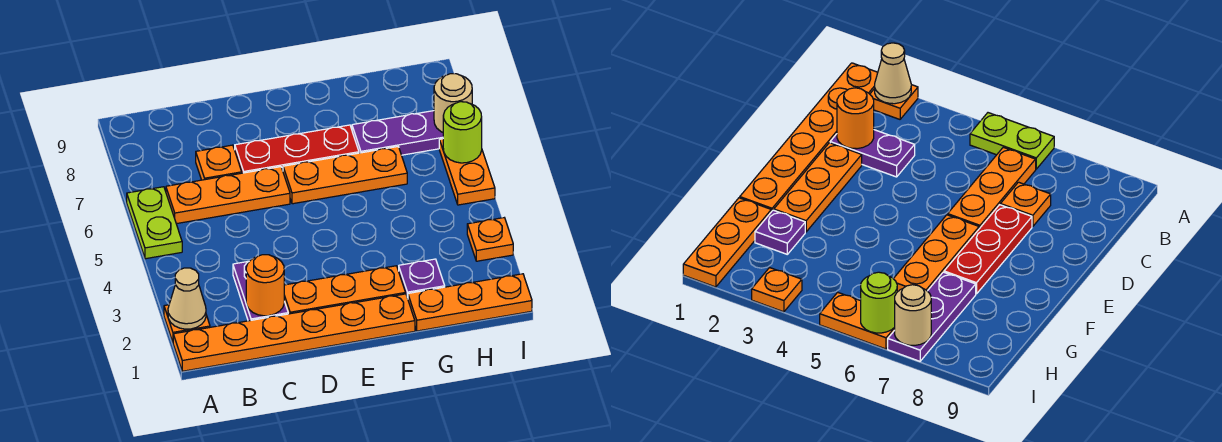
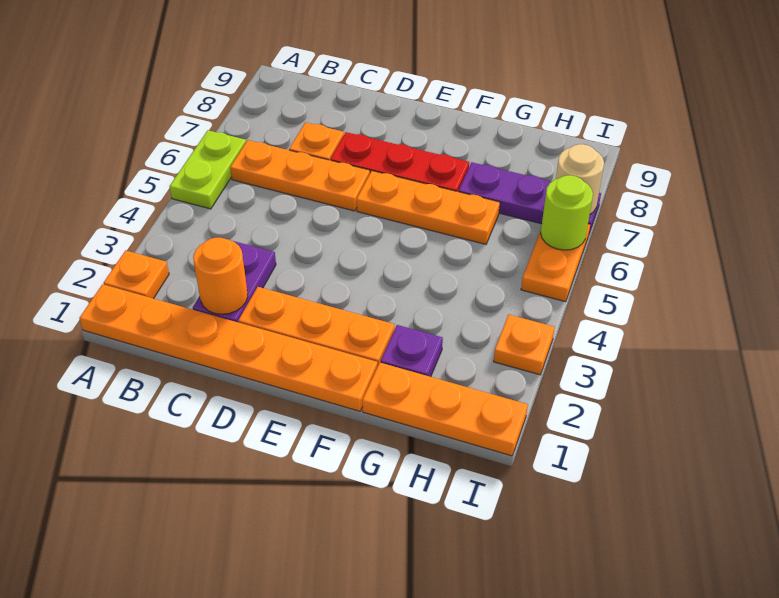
tan 1x1 cone [168,268,206,329] -> none

